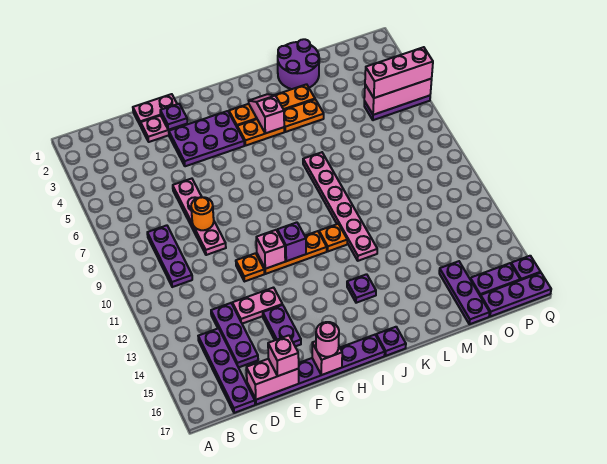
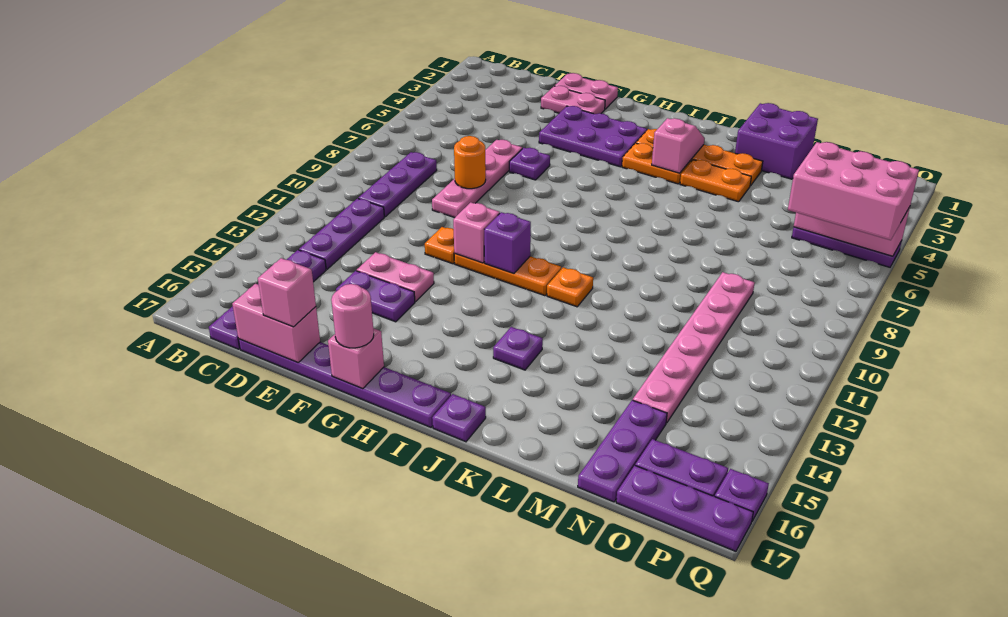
purple 1x3 plate [211,303,258,367] -> purple 1x3 plate moved to [299,199,384,269]
purple 1x1 plate [160,104,187,130] -> purple 1x1 plate moved to [509,148,550,180]
purple 1x2 plate [263,305,301,346] -> purple 1x2 plate turned to [336,271,415,322]
pink 1x6 plate [303,152,377,261] -> pink 1x6 plate moved to [633,272,755,423]
purple 2x2 round brick [278,39,319,89] -> purple 2x2 brick [735,103,818,179]
pink 1x3 brick [365,47,433,98] -> pink 2x3 brick [788,142,919,240]

